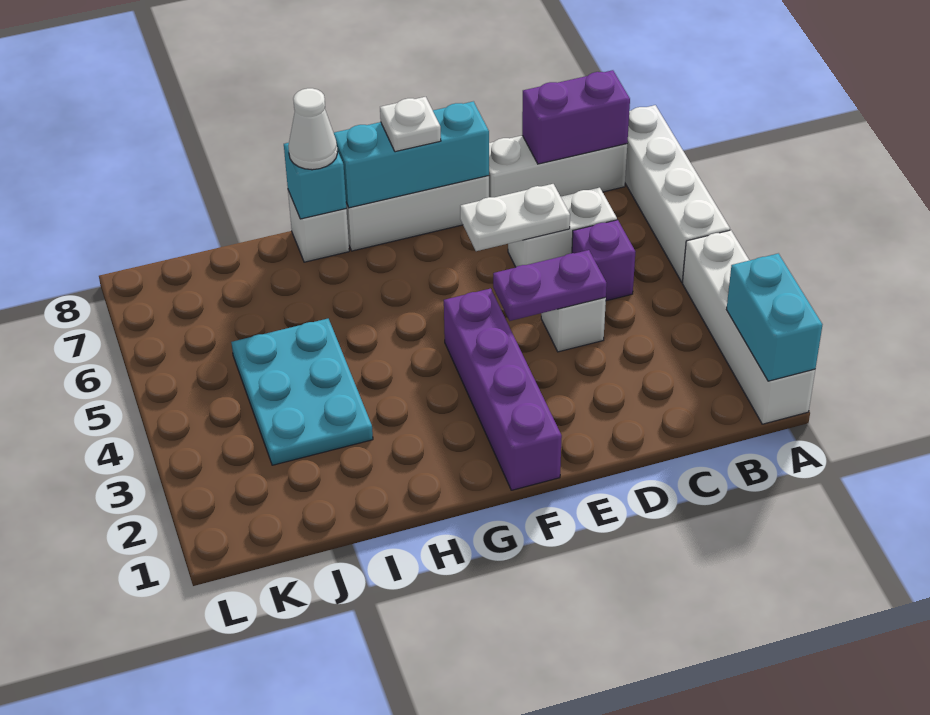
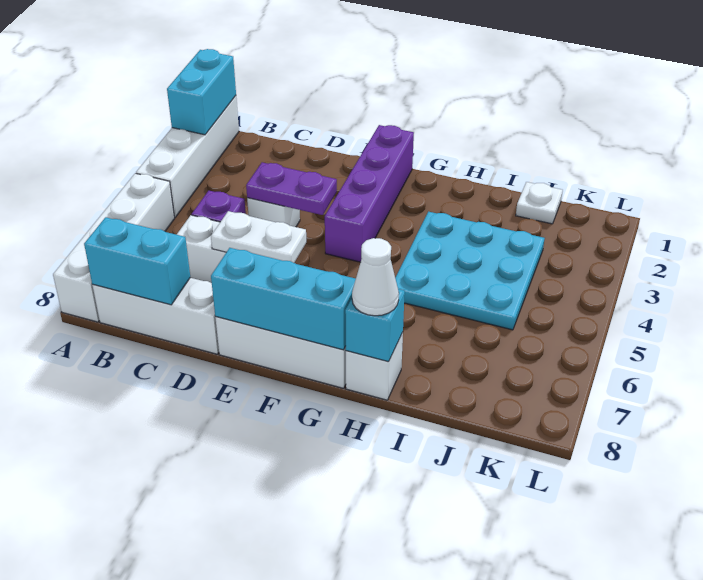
purple 1x2 brick [522,70,630,164] -> cyan 1x2 brick [84,217,190,305]
white 1x1 plate [380,97,441,152] -> white 1x1 plate moved to [516,182,563,224]
cyan 2x3 plate [231,319,373,465] -> cyan 3x3 plate [395,212,545,330]

